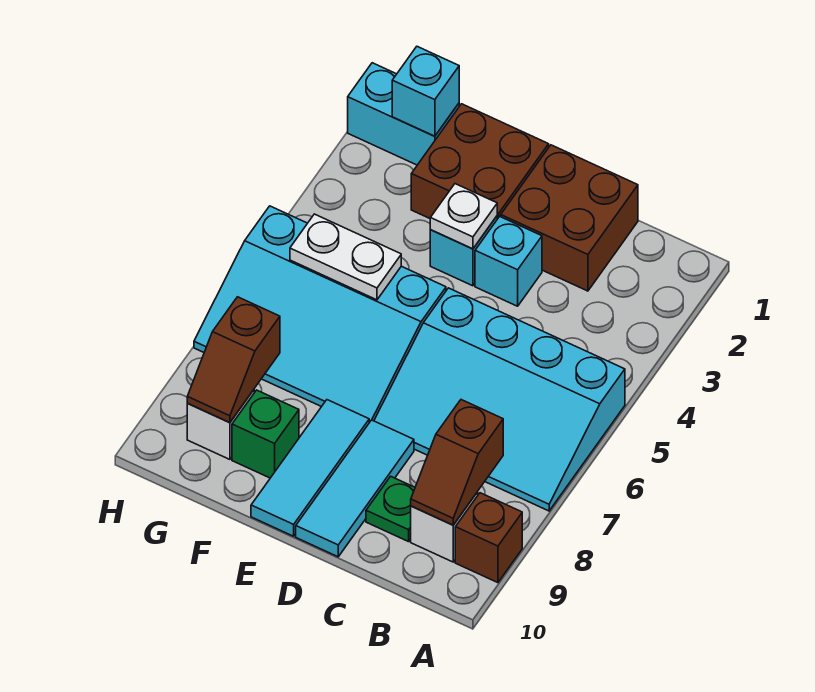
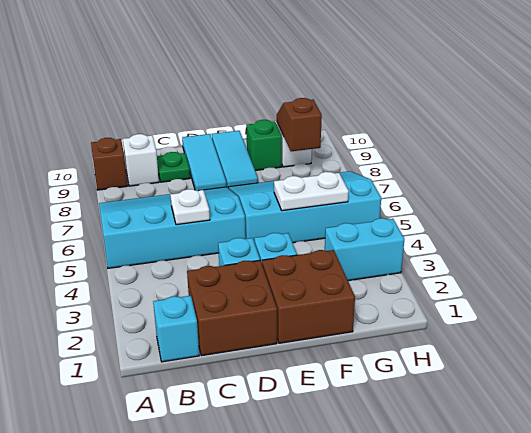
brown 1x2 slope [411,400,503,525] -> none
white 1x1 plate [430,184,497,249] -> white 1x1 plate moved to [170,189,210,225]
cyan 1x2 brick [348,63,459,165] -> cyan 1x2 brick moved to [325,218,404,281]
cyan 1x1 brick [392,47,459,136] -> cyan 1x1 brick moved to [153,296,199,362]

